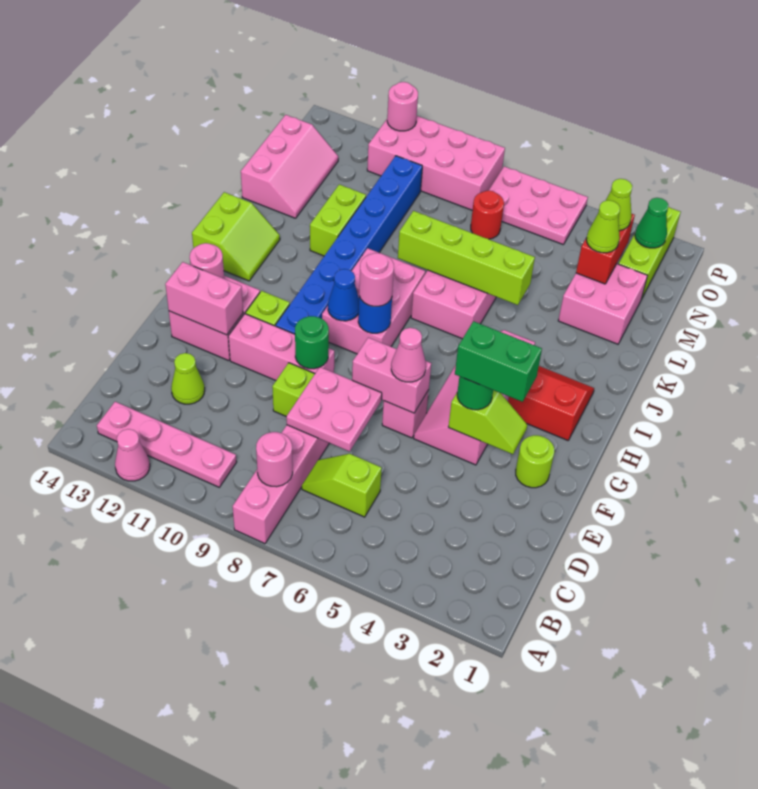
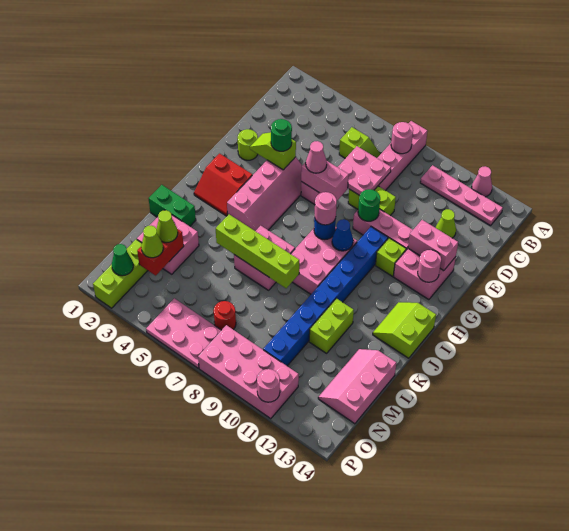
green 1x2 brick [455,321,542,402] -> green 1x2 brick moved to [149,185,196,226]

